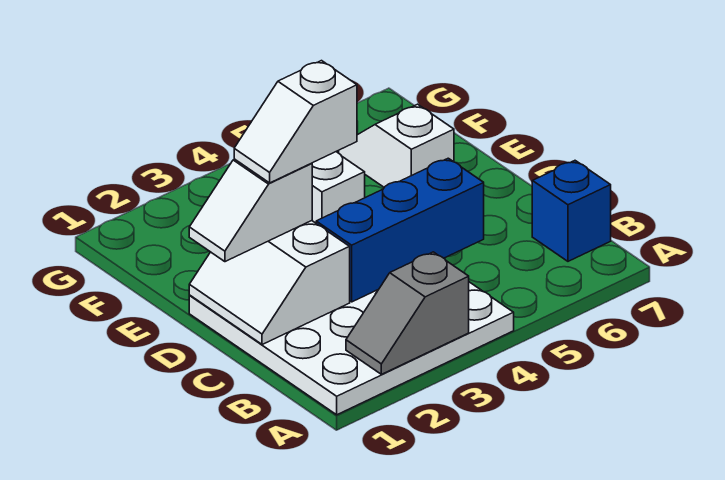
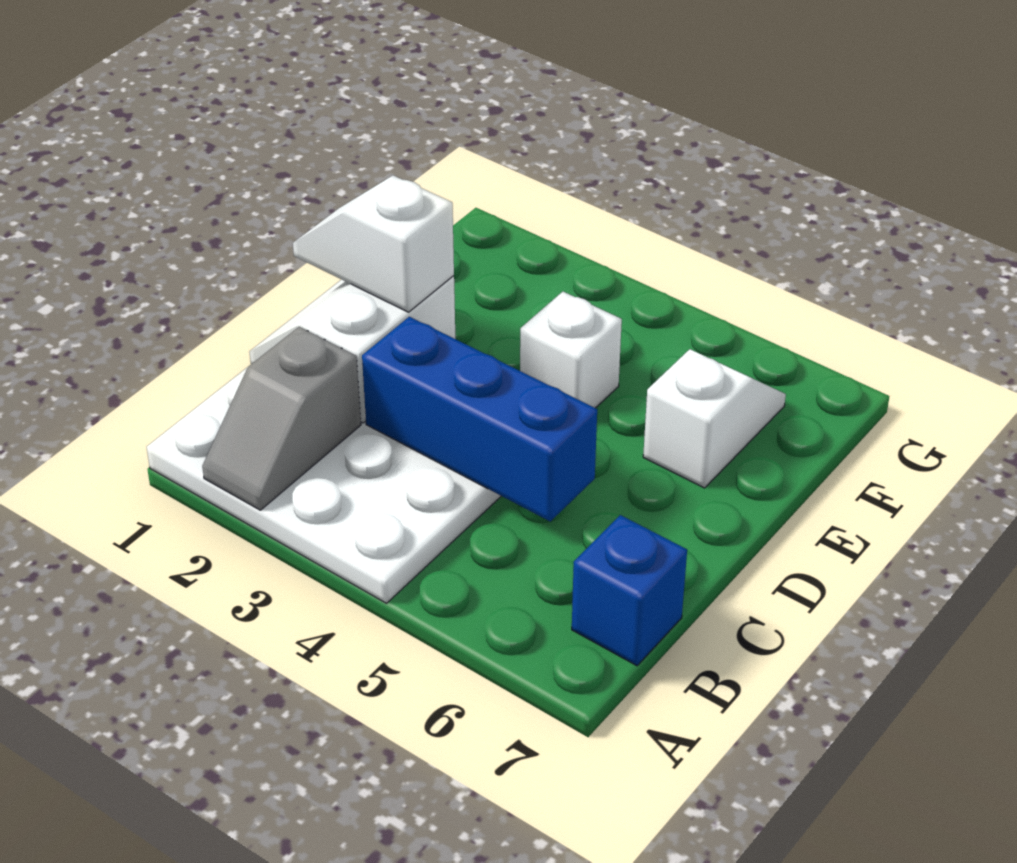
grey 1x2 slope [346,252,469,374] -> grey 1x2 slope turned to [202,327,361,510]
white 1x2 slope [234,61,357,183] -> none

